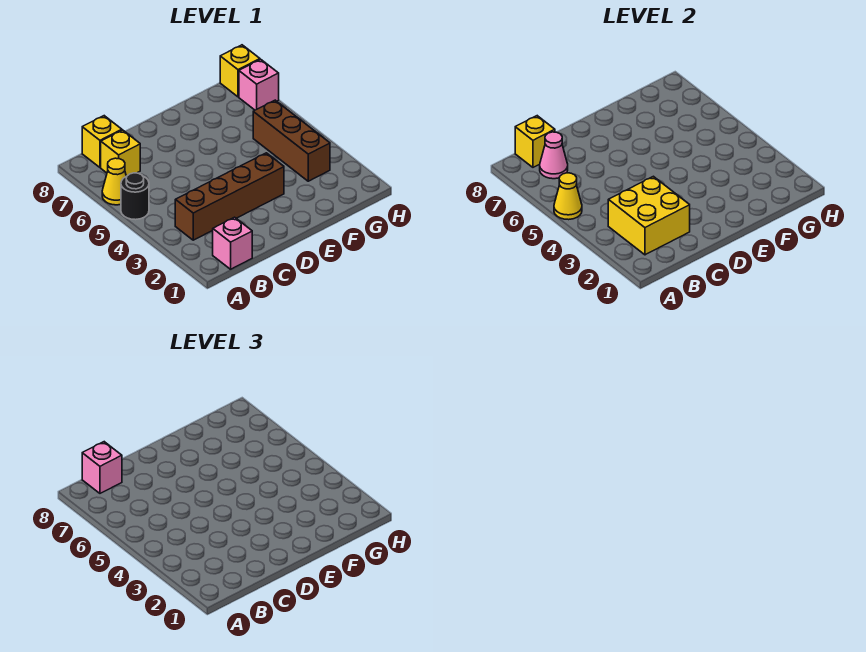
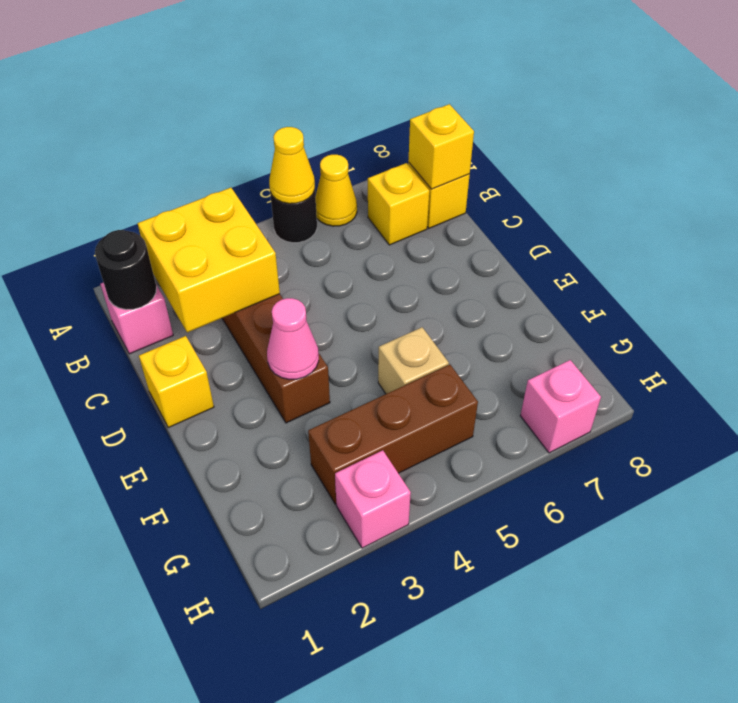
none -> black 1x1 round brick [95,230,157,310]
pink 1x1 cone [540,132,568,179] -> pink 1x1 cone moved to [267,298,319,380]
pink 1x1 brick [82,442,122,493] -> pink 1x1 brick moved to [335,450,411,548]
none -> tan 1x1 brick [378,327,449,394]
yellow 1x1 brick [220,45,260,97] -> yellow 1x1 brick moved to [139,336,214,428]

